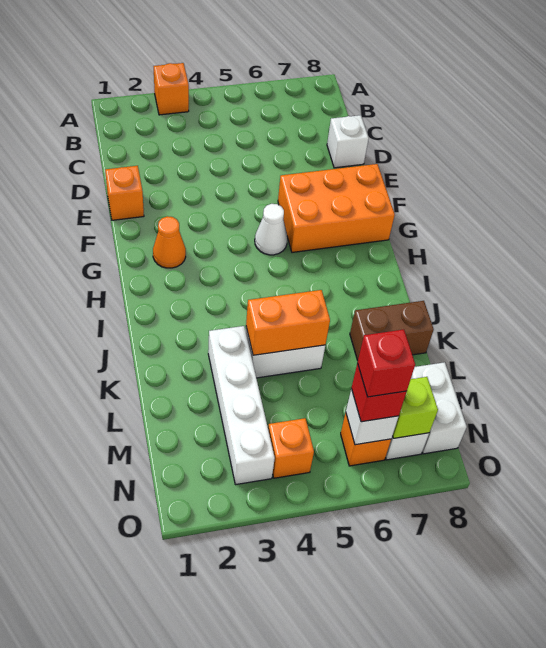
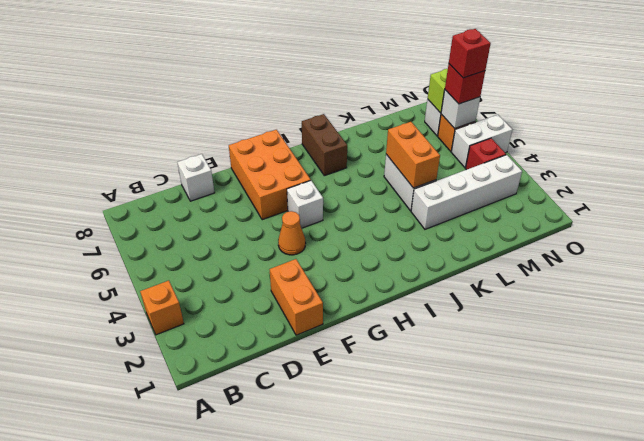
orange 1x1 brick [105,166,144,220] -> orange 1x2 brick [269,259,323,335]
orange 1x1 cone [153,216,186,268] -> orange 1x1 cone moved to [278,211,306,255]
white 1x1 cone [255,204,287,255] -> white 1x1 brick [287,181,323,228]
brown 1x2 brick [350,301,434,361] -> brown 1x2 brick moved to [302,114,347,176]
white 1x2 brick [411,362,467,454] -> white 1x2 brick moved to [451,115,512,168]
orange 1x1 brick [268,418,314,478] -> red 1x1 brick [466,138,506,170]

